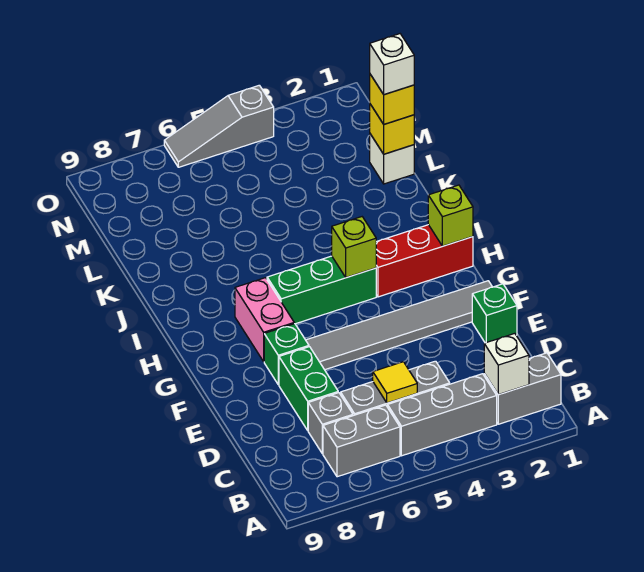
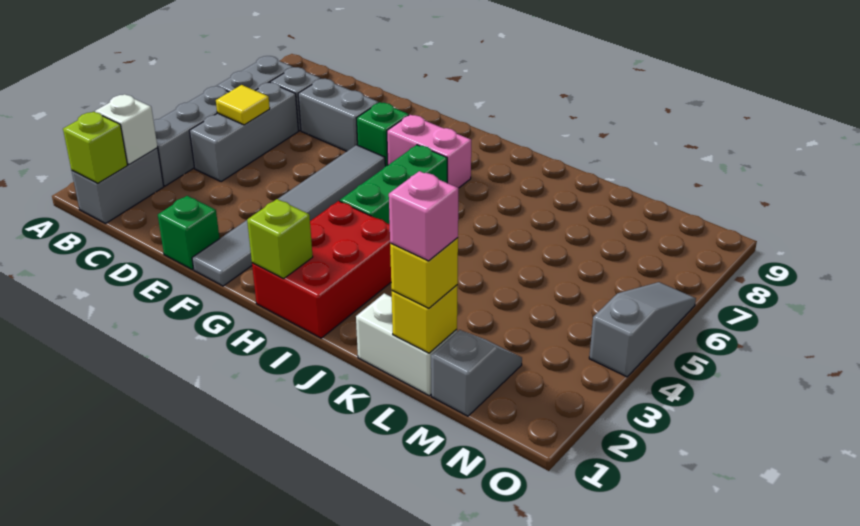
green 1x2 brick [279,347,338,430] -> grey 1x2 brick [298,79,379,151]
red 1x3 brick [376,225,473,297] -> red 2x3 brick [252,201,391,338]
lime 1x1 brick [332,217,376,278] -> lime 1x1 brick moved to [63,112,128,183]
white 1x1 brick [370,134,414,184] -> white 1x2 brick [356,293,457,396]
white 1x1 brick [370,34,414,95] -> pink 1x1 brick [389,171,459,261]
none -> grey 1x2 slope [431,330,522,416]

